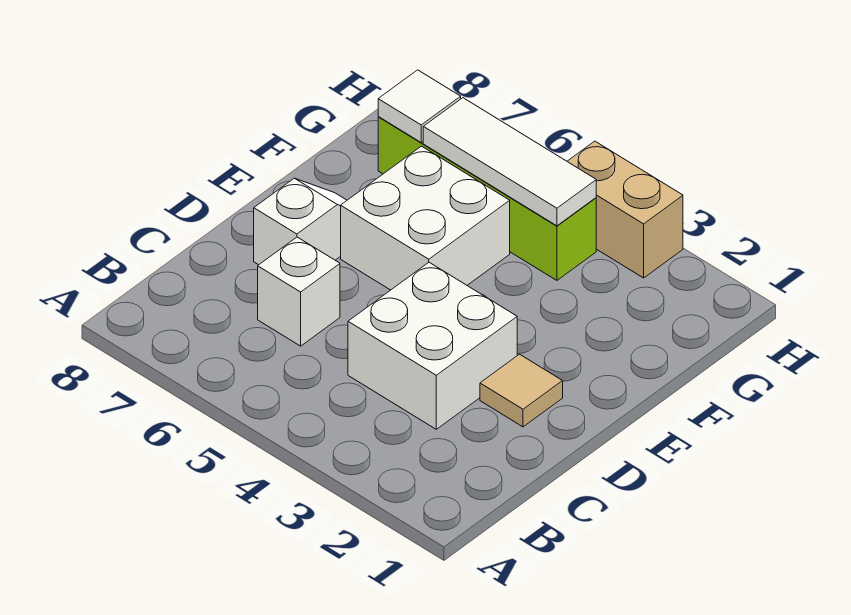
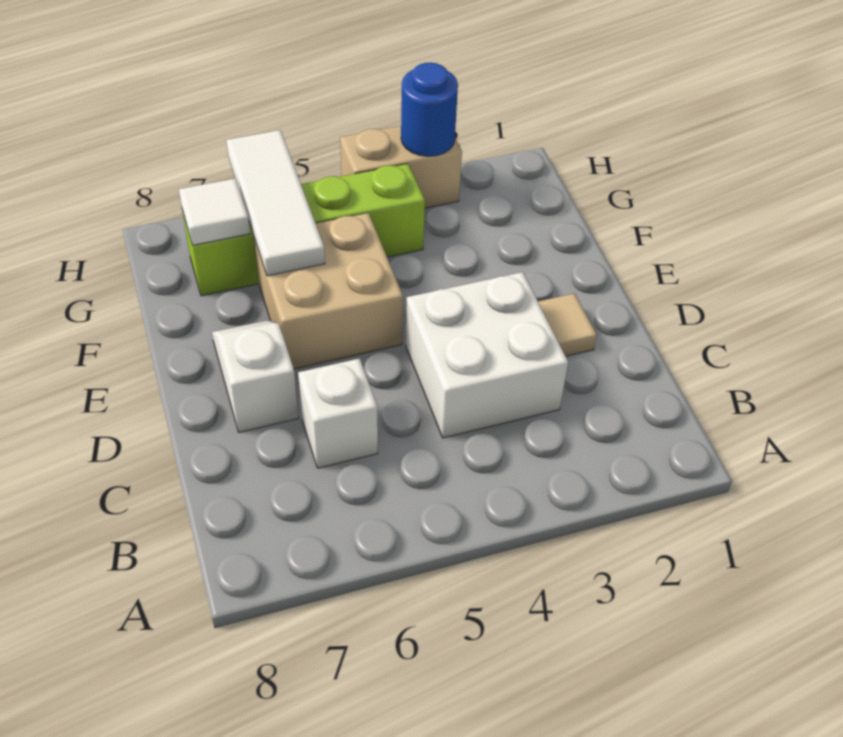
white 2x2 brick [341,146,510,290] -> tan 2x2 brick [254,213,403,369]
white 1x3 tile [423,98,596,226] -> white 1x3 tile turned to [226,130,325,276]
none -> blue 1x1 round brick [401,63,458,156]

